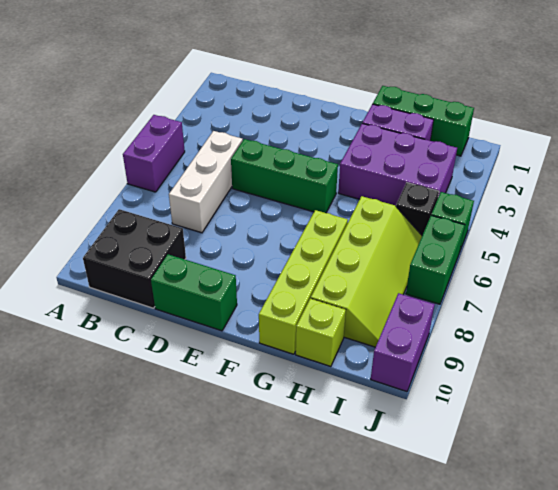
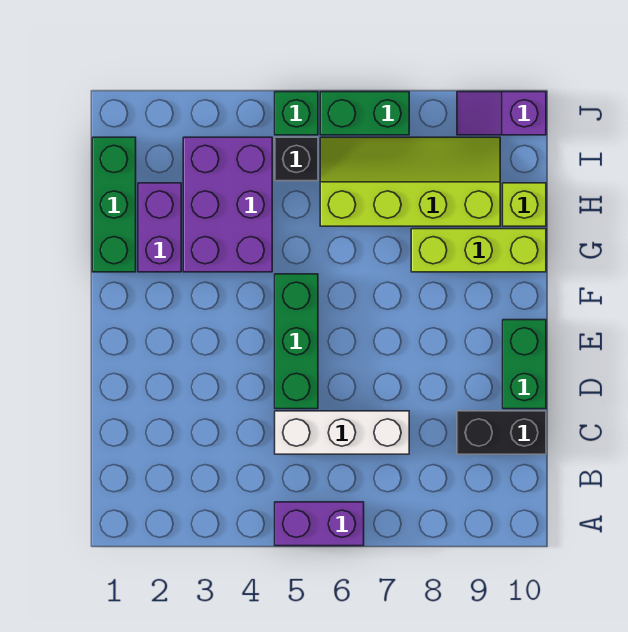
black 2x2 brick [83,209,186,308] -> black 1x2 brick [457,411,546,454]
lime 1x4 brick [259,210,348,354] -> lime 1x3 brick [411,229,546,272]
purple 1x2 brick [371,293,435,391] -> purple 1x2 slope [457,92,546,135]

